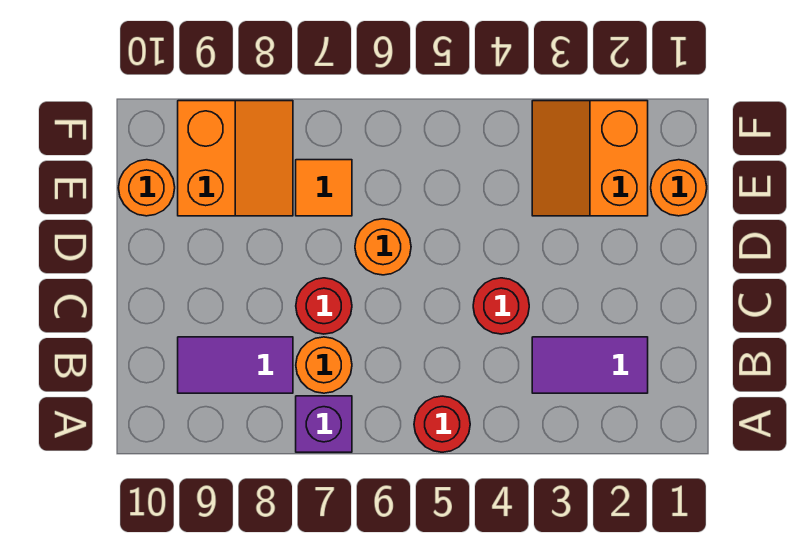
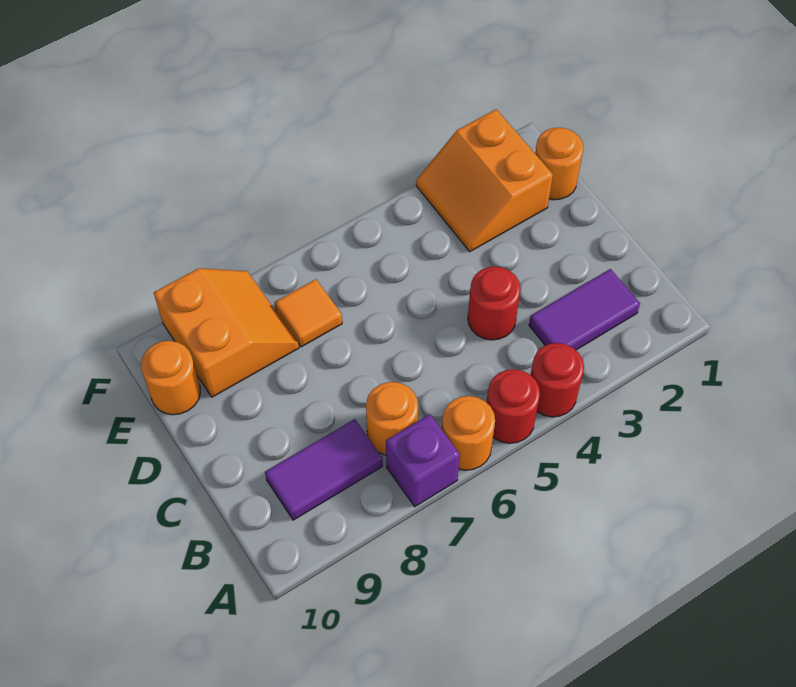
red 1x1 round brick [296,278,352,334] -> red 1x1 round brick moved to [531,343,584,417]
orange 1x1 round brick [355,219,411,275] -> orange 1x1 round brick moved to [442,396,495,470]

